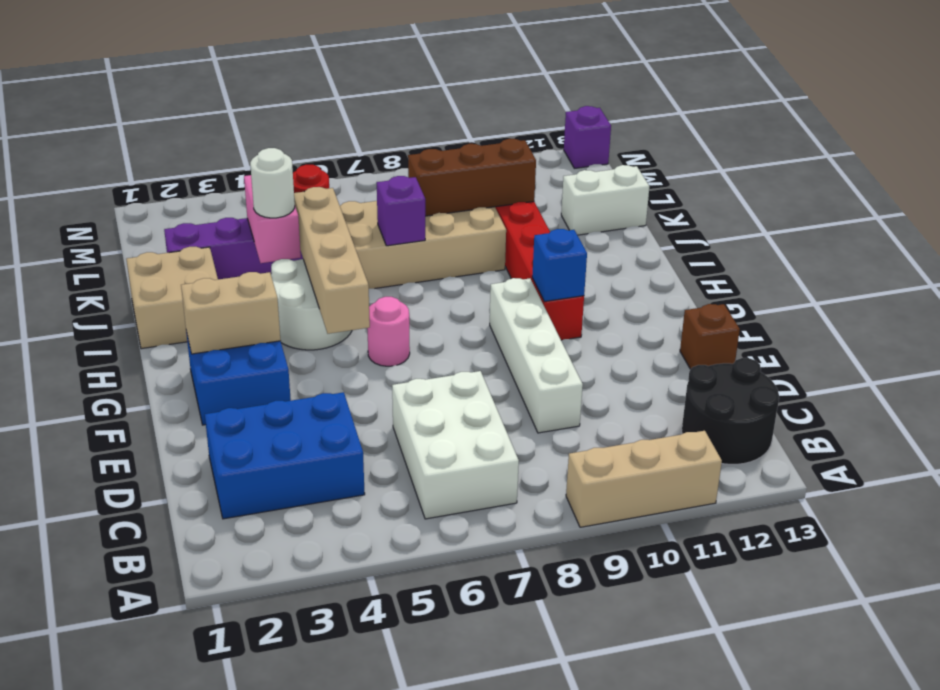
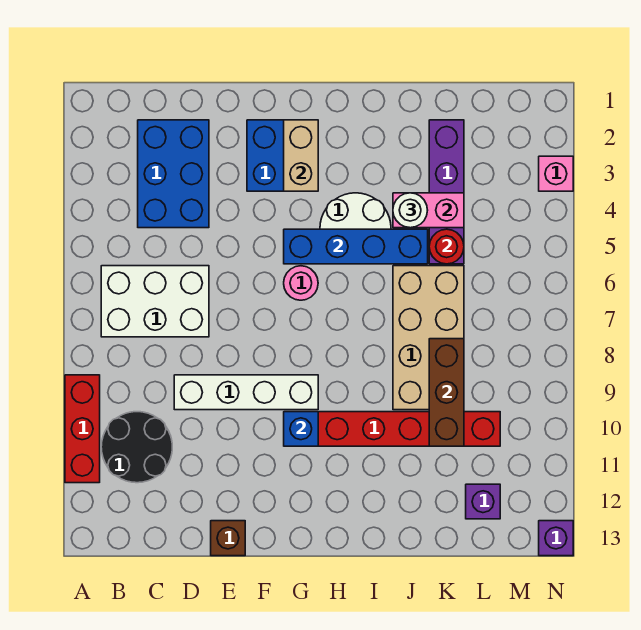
tan 1x3 brick [566,431,722,527] -> red 1x3 brick [65,375,100,483]
black 2x2 round brick [682,358,779,464] -> black 2x2 round brick moved to [101,412,172,483]
tan 1x4 brick [294,187,370,334] -> blue 1x4 brick [284,229,428,264]
tan 2x2 brick [126,247,218,349] -> none
purple 1x1 brick [377,176,425,246] -> purple 1x1 brick moved to [466,484,500,519]
white 1x2 brick [561,165,649,235] -> none
none -> pink 1x1 brick [539,156,573,191]

